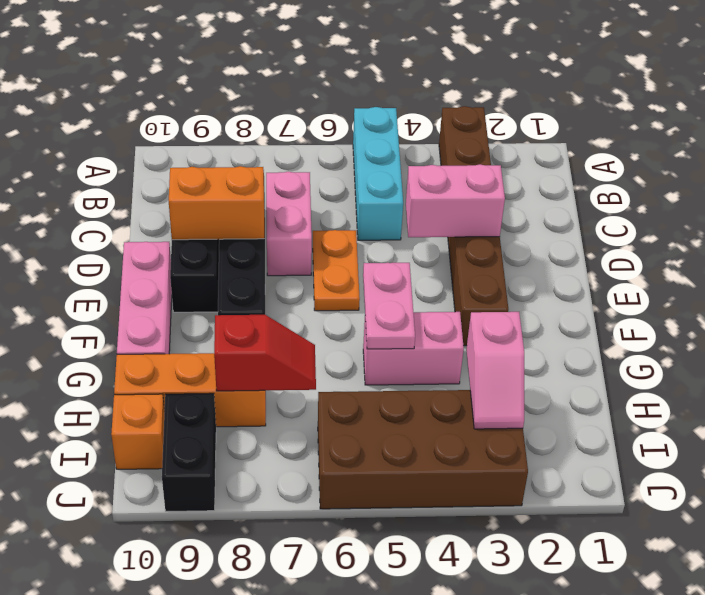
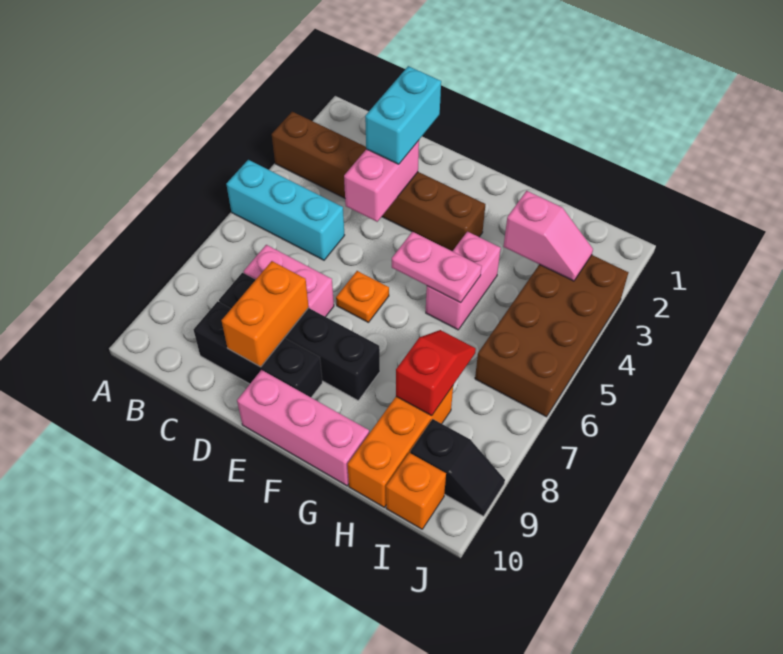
none -> cyan 1x2 brick [365,66,441,164]
orange 1x2 plate [313,230,360,311] -> orange 1x1 plate [336,271,389,323]
black 1x2 brick [162,393,216,511] -> black 1x2 slope [410,419,505,516]

